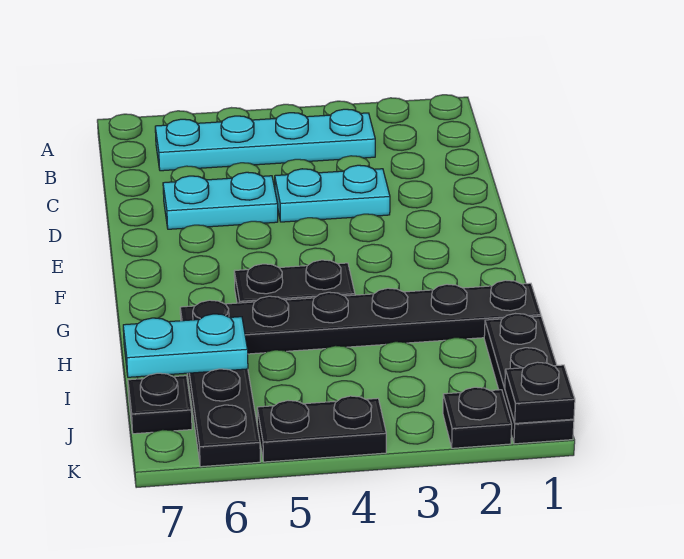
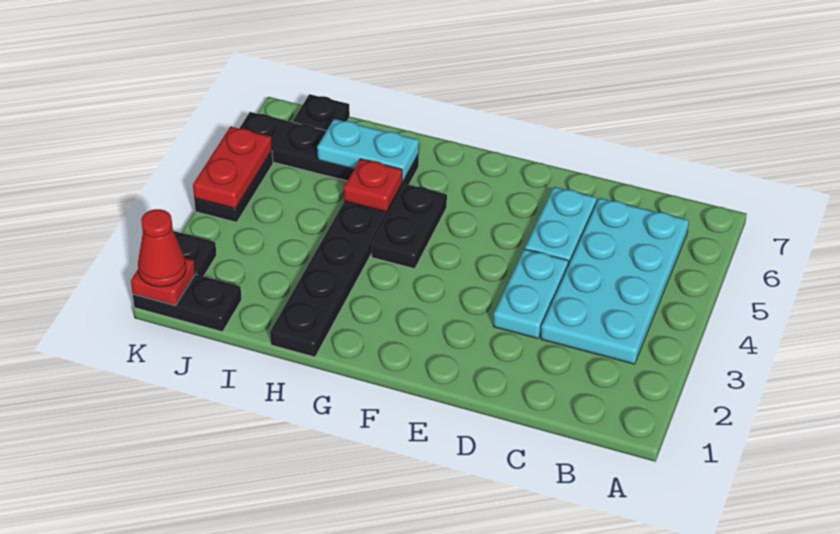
cyan 1x4 plate [155,109,375,171] -> cyan 2x4 plate [541,198,689,364]
none -> red 1x1 plate [344,159,402,212]
black 1x3 plate [484,314,574,444] -> black 1x2 plate [133,274,242,332]
cyan 1x2 plate [123,314,248,377] -> cyan 1x2 plate turned to [317,119,419,181]
black 1x1 plate [505,362,575,423] -> red 1x1 plate [131,258,195,305]
none -> red 1x1 cone [138,209,186,287]
none -> red 1x2 plate [193,127,272,209]

